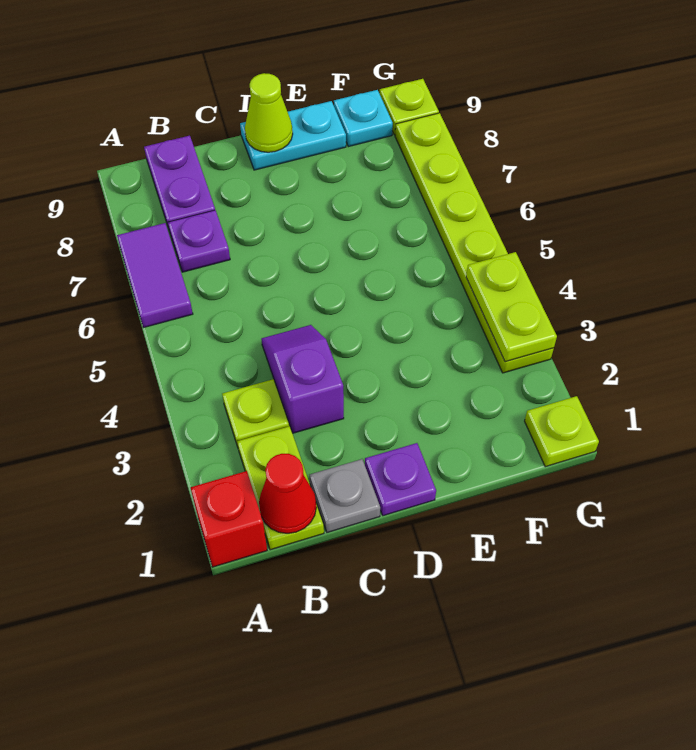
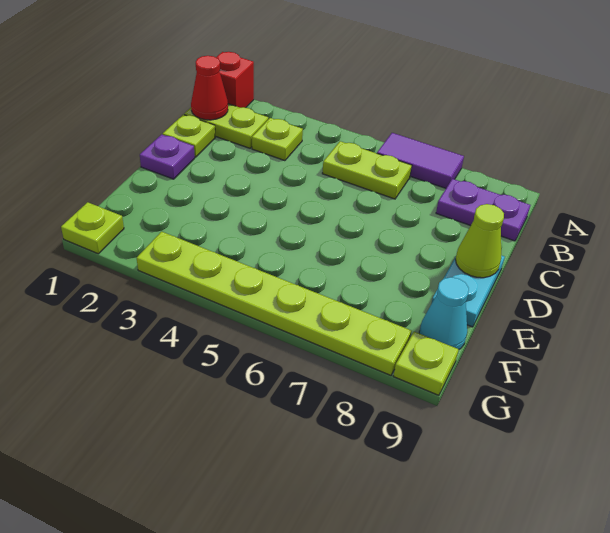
purple 1x1 plate [168,210,230,272] -> none
grey 1x1 plate [310,459,380,532] -> lime 1x1 plate [163,114,215,157]
purple 1x2 slope [261,325,344,433] -> none
cyan 1x1 plate [334,90,393,147] -> cyan 1x1 cone [419,277,469,349]
lime 1x2 plate [466,252,557,362] -> lime 1x2 plate moved to [322,141,412,199]

